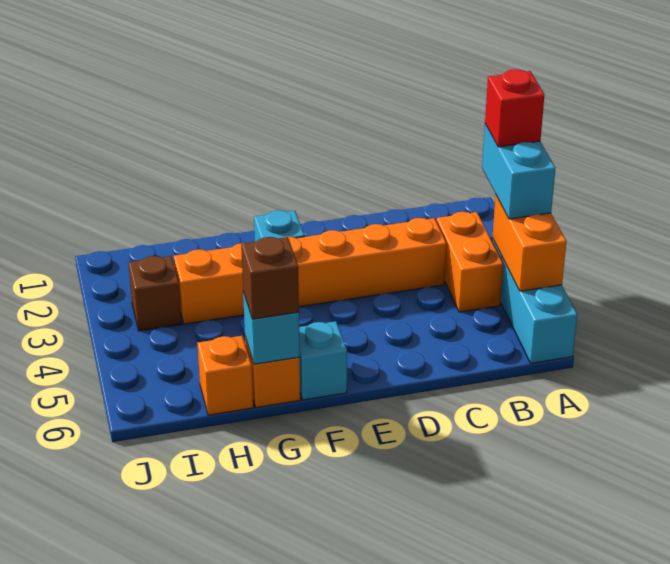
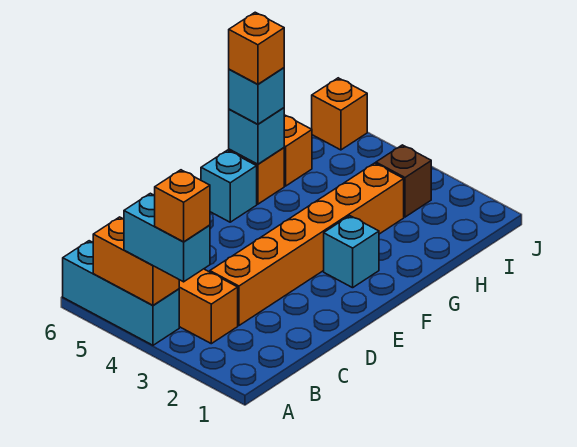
red 1x1 brick [485,69,544,147] -> orange 1x1 brick [155,170,210,242]
brown 1x1 brick [241,237,299,319] -> cyan 1x1 brick [229,68,284,124]
none -> orange 1x1 brick [229,12,284,84]
none -> orange 1x1 brick [312,78,367,150]

